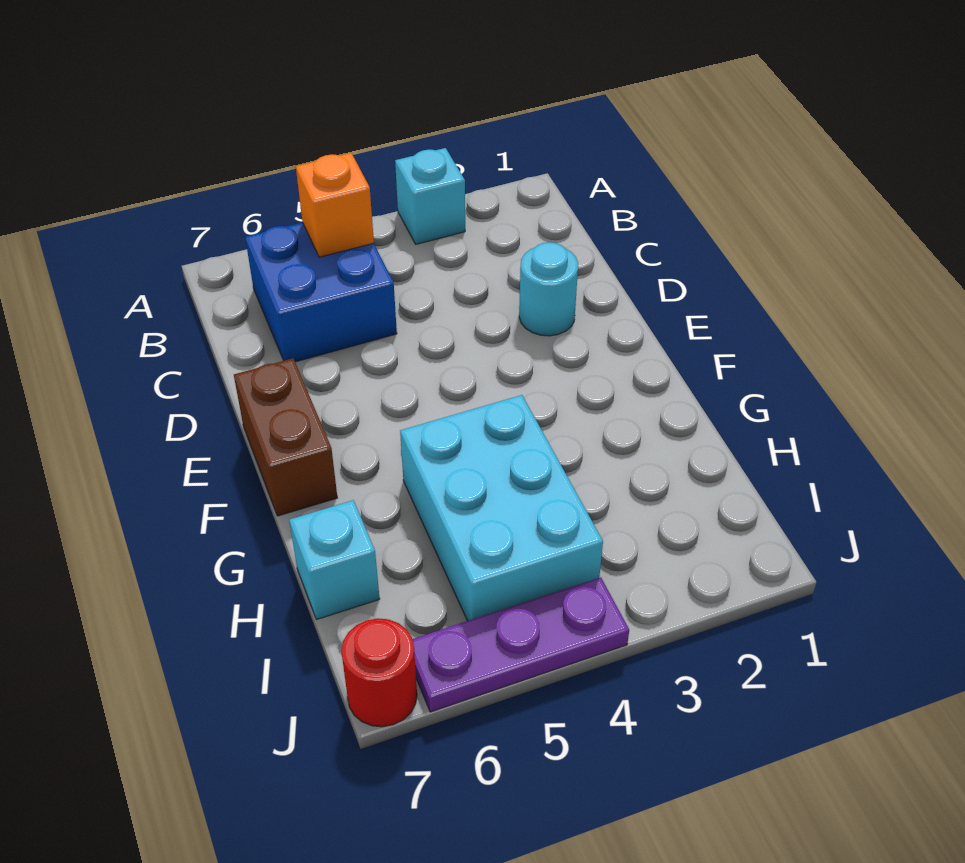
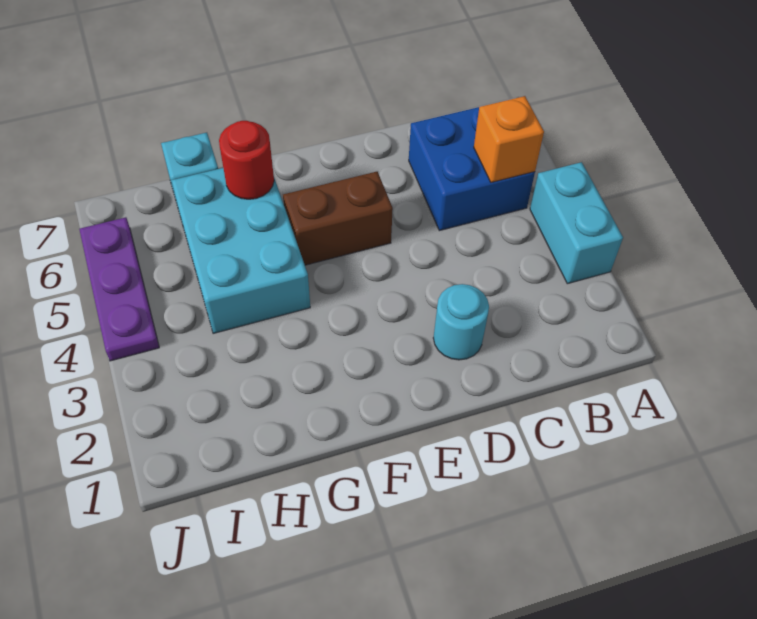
cyan 1x1 brick [395,148,465,244] -> cyan 1x2 brick [530,162,623,284]
brown 1x2 brick [234,358,337,516] -> brown 1x2 brick moved to [283,172,393,265]
cyan 2x3 brick [400,395,603,621] -> cyan 2x3 brick turned to [171,168,310,334]
red 1x1 round brick [341,618,417,727] -> red 1x1 round brick moved to [219,121,274,199]

